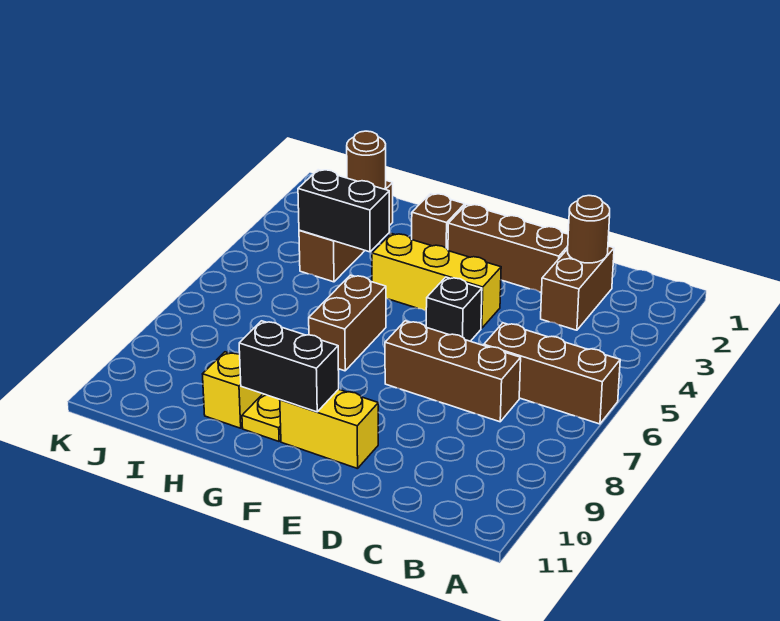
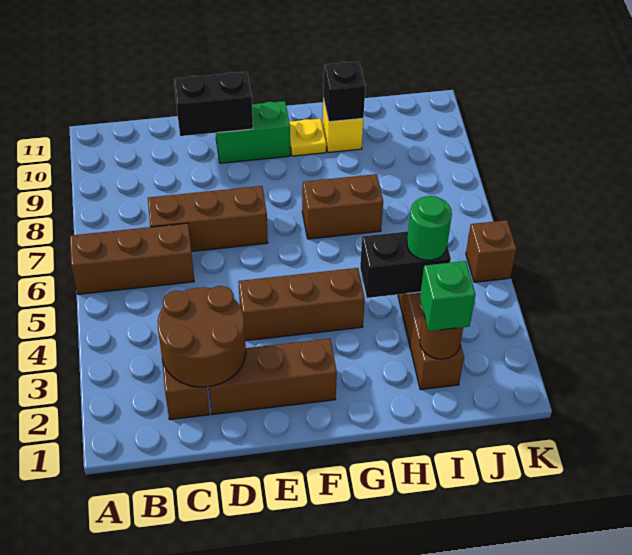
brown 1x1 round brick [568,196,610,263] -> brown 2x2 round brick [158,286,246,387]
yellow 1x3 brick [372,233,501,328] -> brown 1x3 brick [238,268,365,341]
black 1x1 brick [426,277,482,341] -> black 1x1 brick moved to [323,62,365,122]
yellow 1x2 brick [280,389,378,469] -> green 1x2 brick [216,101,290,163]
black 1x2 brick [239,321,339,412] -> black 1x2 brick moved to [174,72,253,136]
brown 1x1 brick [412,194,465,249] -> brown 1x1 brick moved to [466,220,516,282]
brown 1x2 brick [309,275,386,371] -> brown 1x2 brick turned to [302,174,383,239]
none -> green 1x1 brick [420,261,475,331]
none -> green 1x1 round brick [407,196,452,260]

